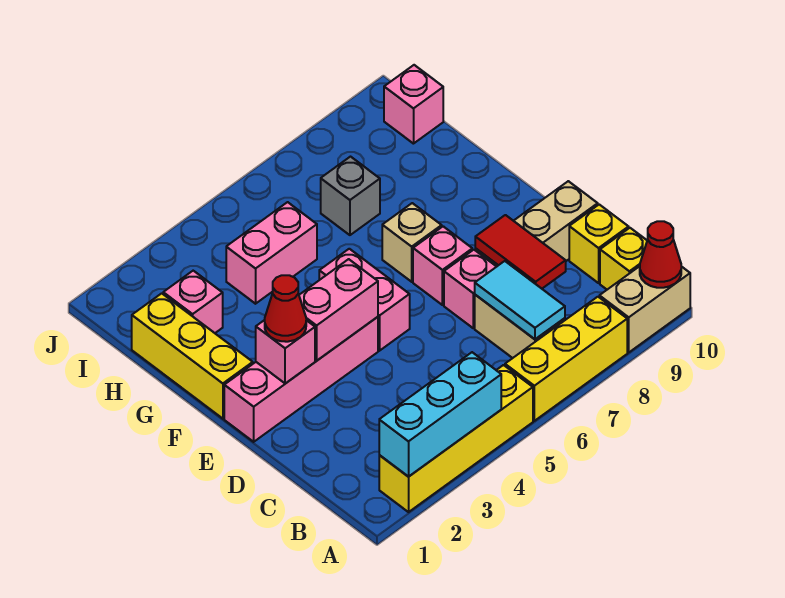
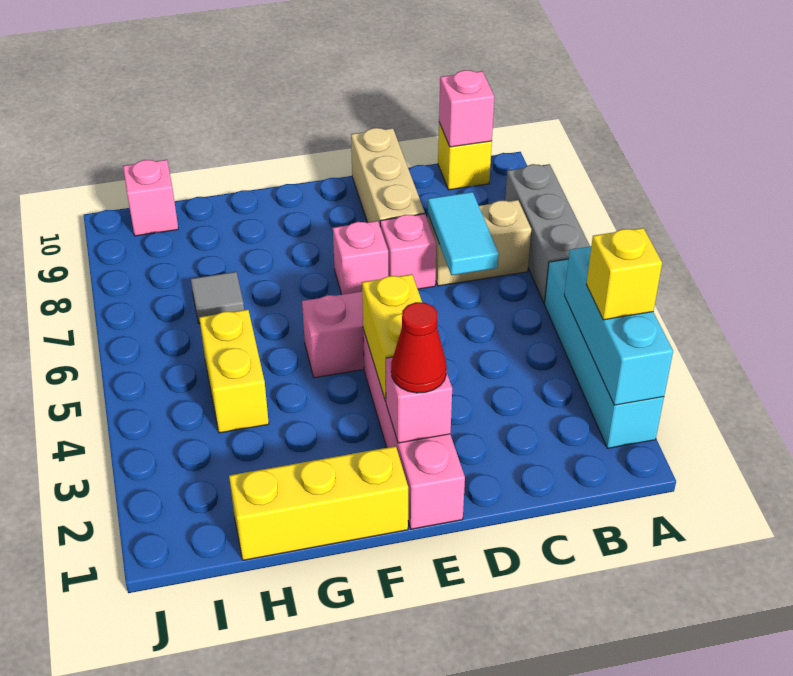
yellow 1x4 brick [379,365,533,512] -> cyan 1x4 brick [545,259,664,448]
yellow 1x3 brick [505,297,627,421] -> grey 1x3 brick [505,164,590,303]
tan 1x2 brick [599,266,690,352] -> none
red 1x1 cone [640,221,681,288] -> none
cyan 1x2 tile [475,261,565,339] -> cyan 1x2 tile turned to [428,192,499,275]
red 1x2 tile [475,215,566,289] -> none
yellow 1x1 brick [569,205,629,283] -> yellow 1x1 brick moved to [586,228,662,320]
pink 1x2 brick [299,259,378,361] -> yellow 1x2 brick [362,274,422,402]
tan 1x1 brick [382,203,442,282] -> none
pink 1x1 brick [163,271,223,333] -> pink 1x1 brick moved to [439,70,494,147]
pink 1x2 brick [226,202,317,304] -> yellow 1x2 brick [199,310,269,433]
grey 1x1 brick [321,157,380,235] -> grey 1x1 tile [191,272,244,324]

